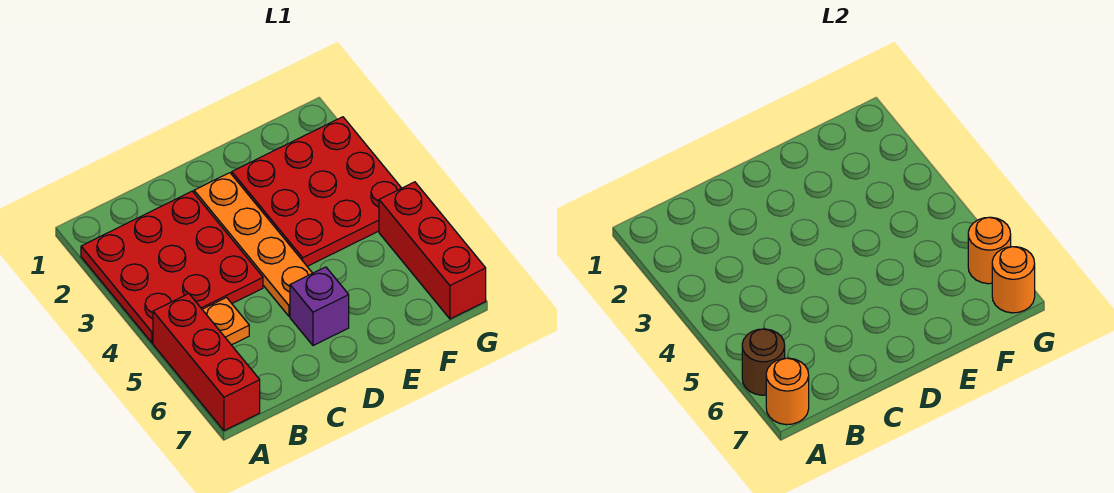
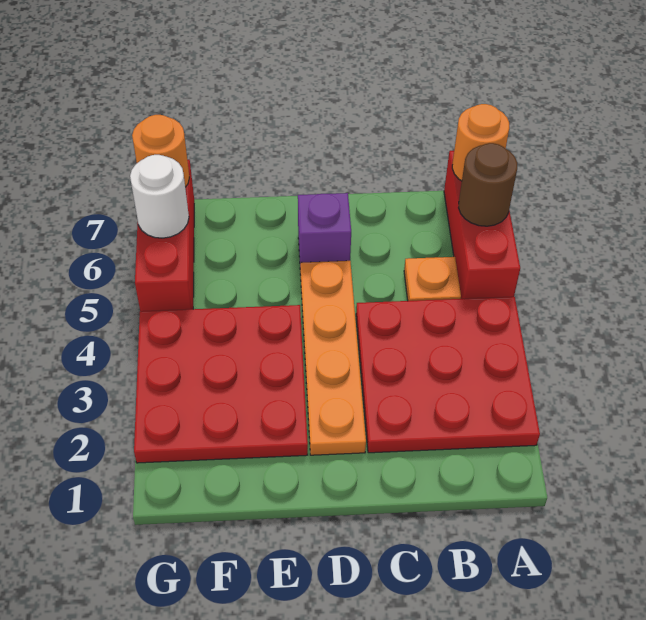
orange 1x1 round brick [968,217,1011,284] -> white 1x1 round brick [130,155,189,238]

